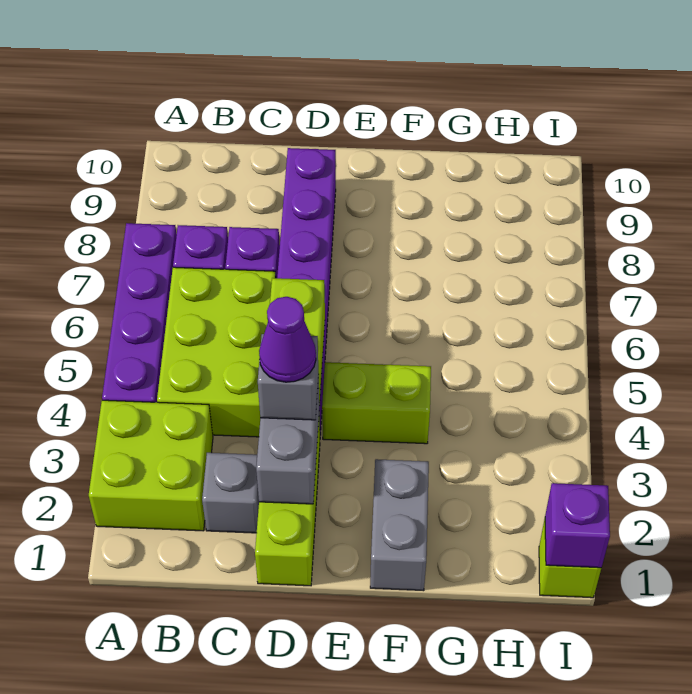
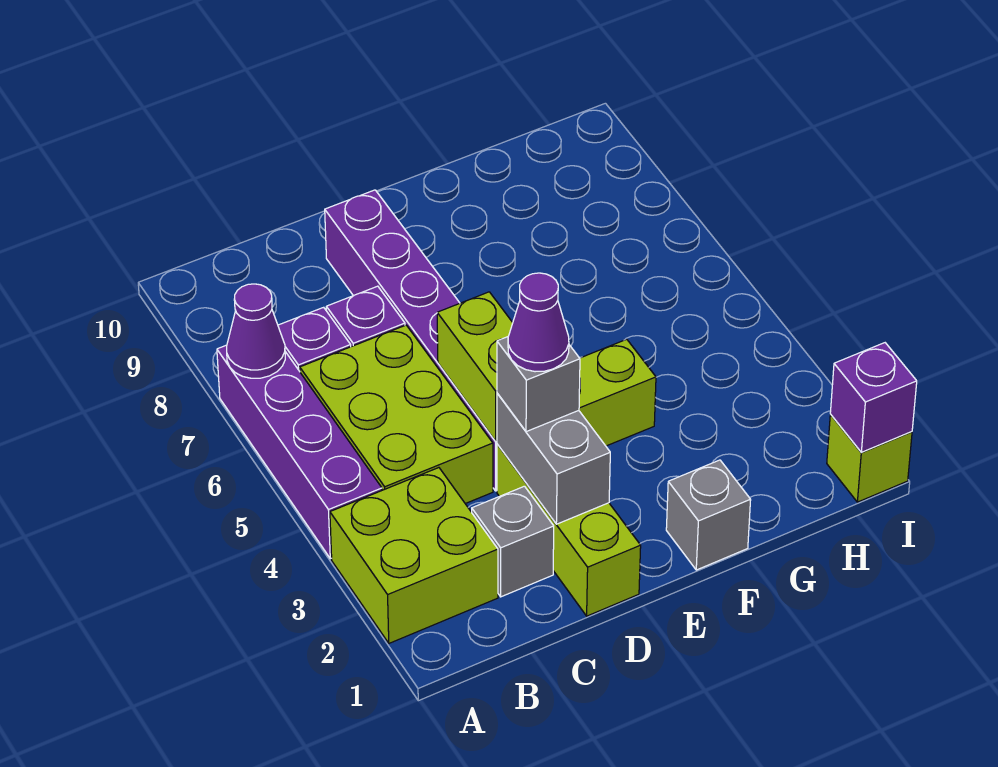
none -> purple 1x1 cone [227,284,285,378]
grey 1x2 brick [370,459,429,591] -> grey 1x1 brick [666,460,751,570]

